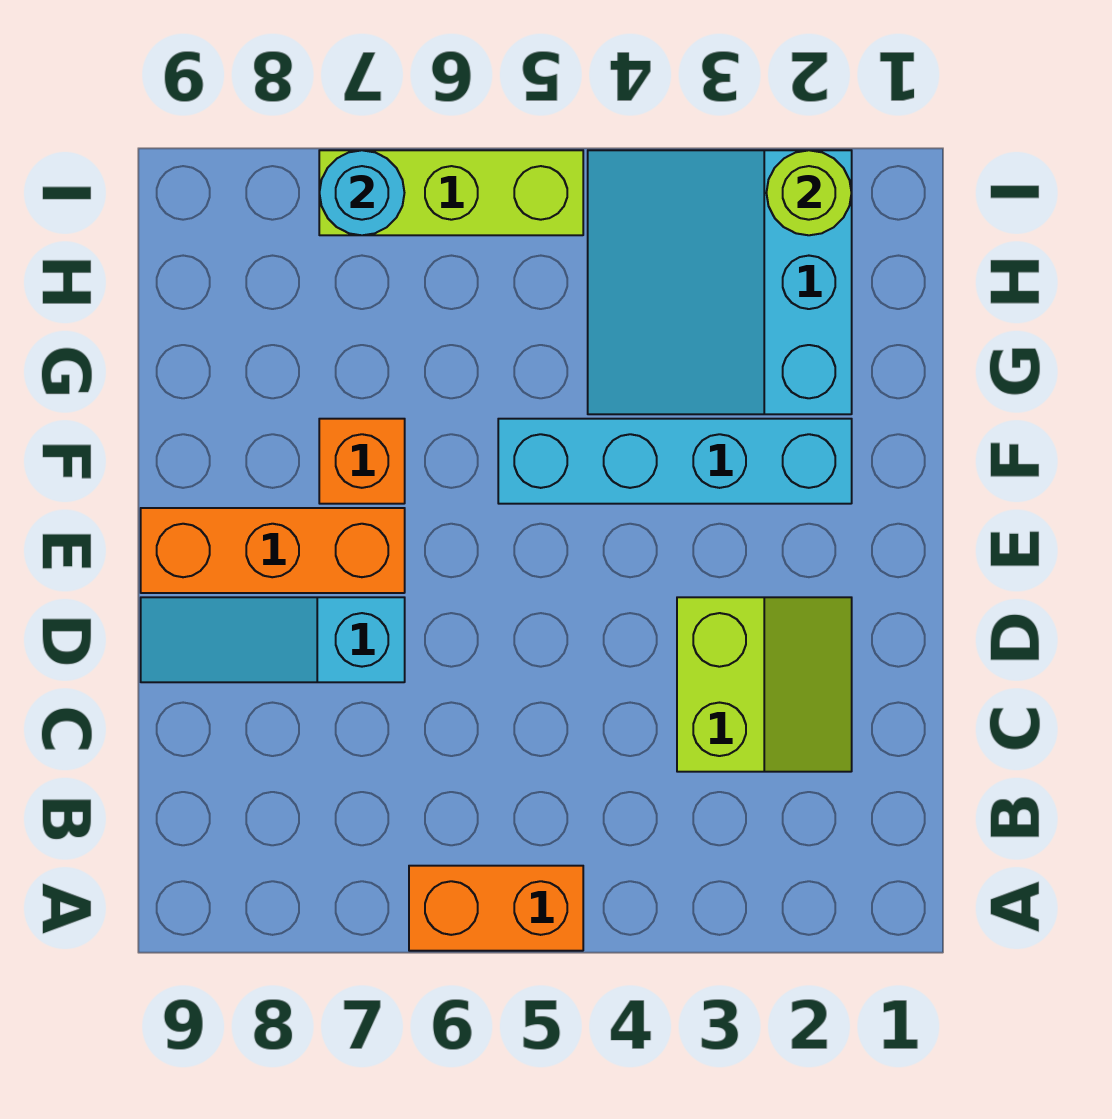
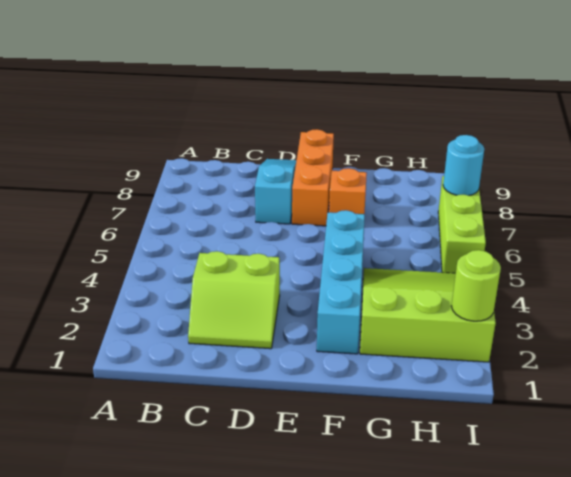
orange 1x2 brick [409,866,583,951] -> none
cyan 3x3 slope [588,150,852,414] -> lime 3x3 slope [360,268,496,362]

